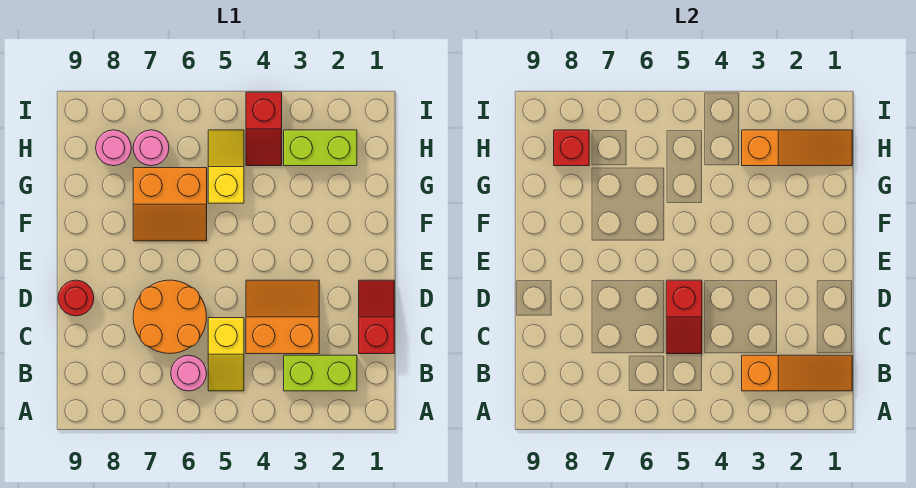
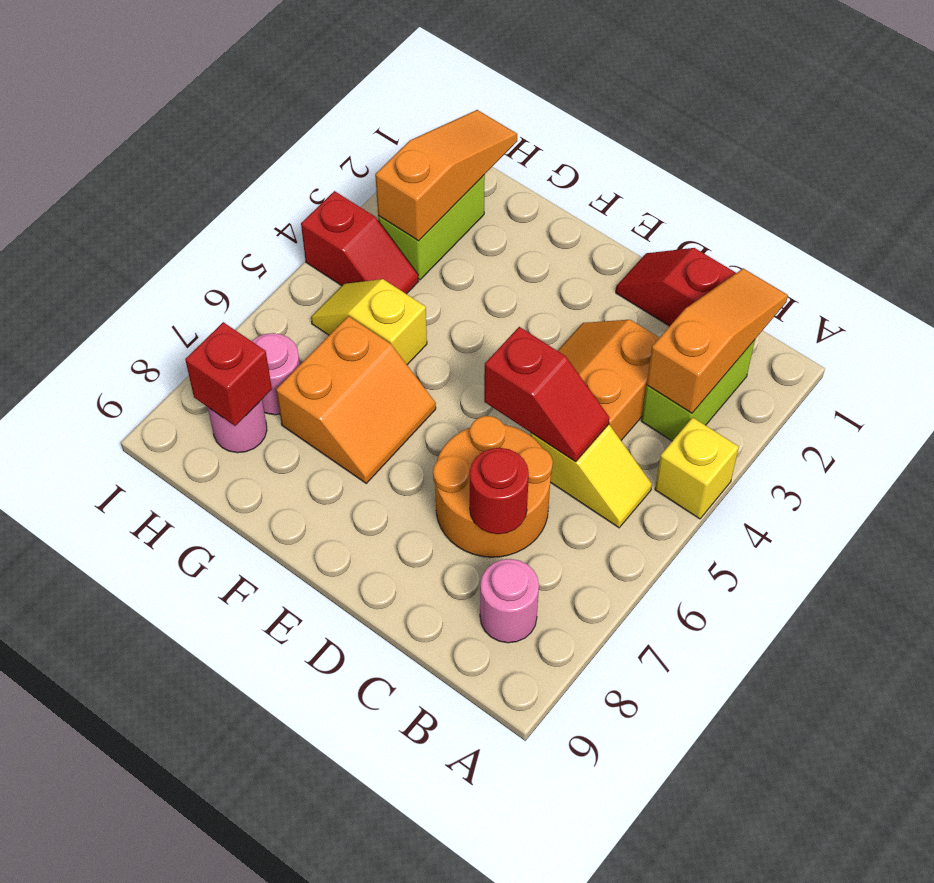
none -> yellow 1x1 brick [655,417,739,519]
pink 1x1 round brick [171,355,207,391] -> pink 1x1 round brick moved to [480,559,539,643]
red 1x1 round brick [58,280,94,316] -> red 1x1 round brick moved to [470,448,529,534]

